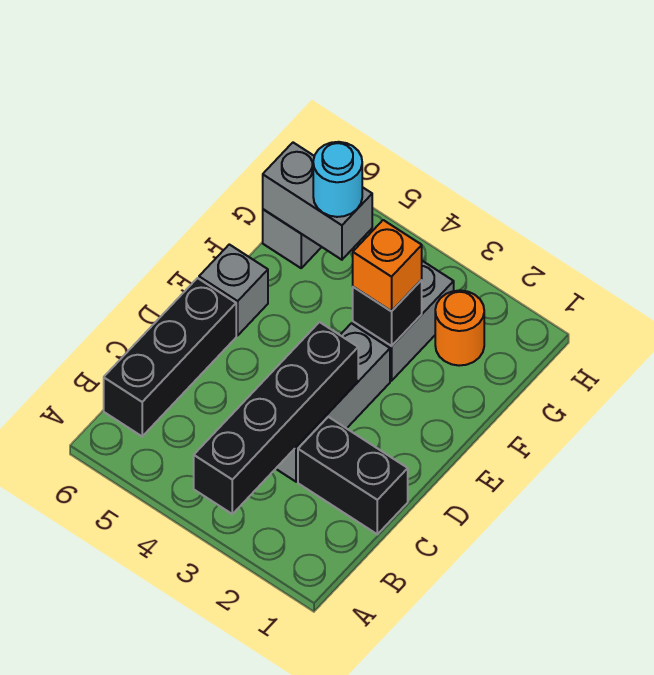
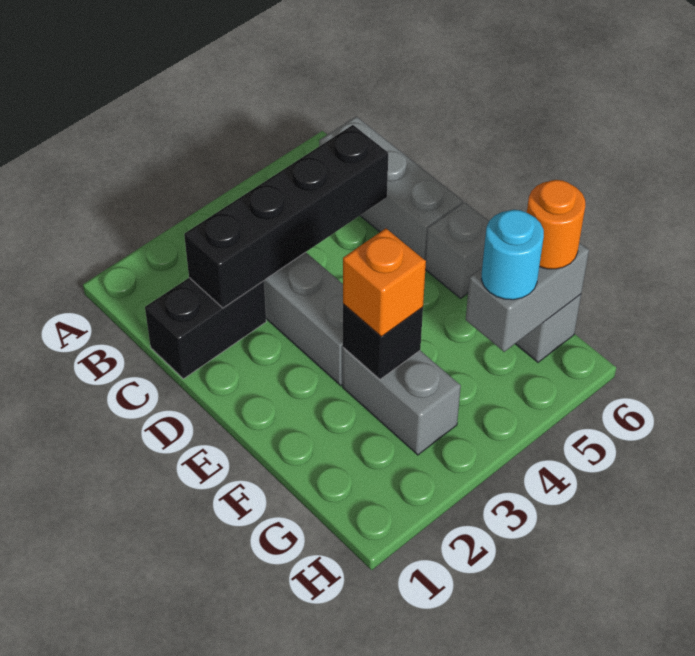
black 1x4 brick [194,322,358,514] -> black 1x4 brick turned to [184,125,388,308]
black 1x3 brick [104,278,236,436] -> grey 1x3 brick [319,117,463,261]
orange 1x1 round brick [435,290,484,366] -> orange 1x1 round brick moved to [527,180,585,269]

